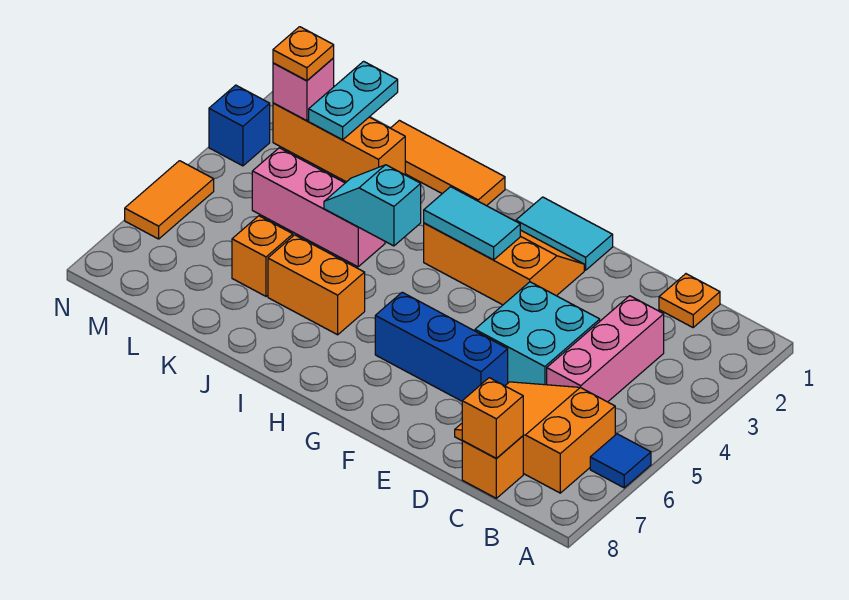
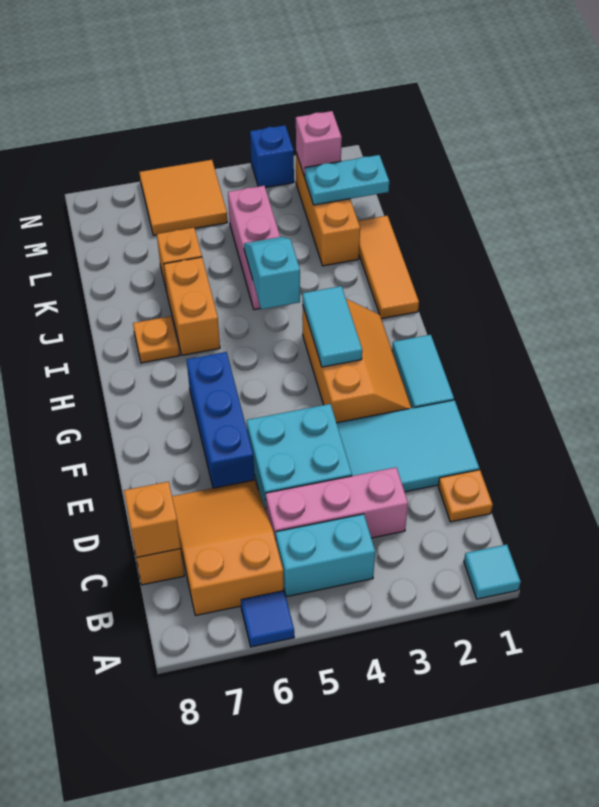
none -> cyan 1x1 tile [464,544,521,599]
none -> cyan 1x2 brick [276,514,375,597]
none -> cyan 2x3 tile [337,400,479,492]
orange 1x1 plate [273,27,334,81] -> orange 1x1 plate moved to [133,316,180,363]
orange 1x2 tile [125,161,214,239] -> orange 2x2 tile [139,160,227,235]

